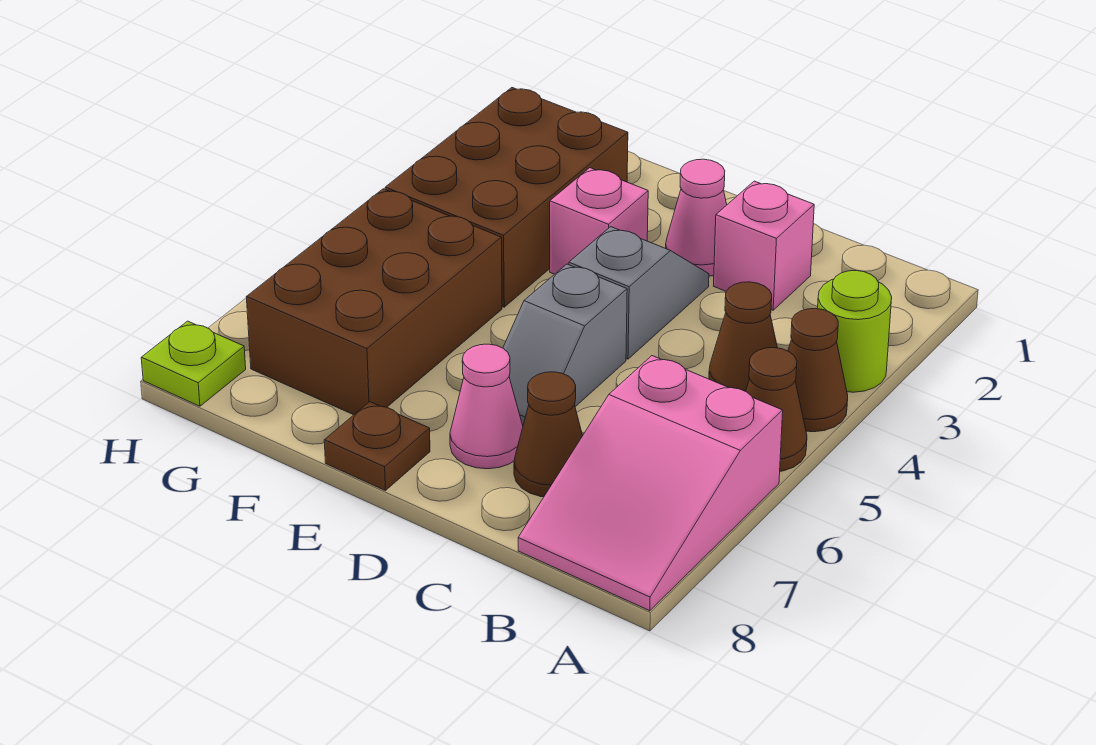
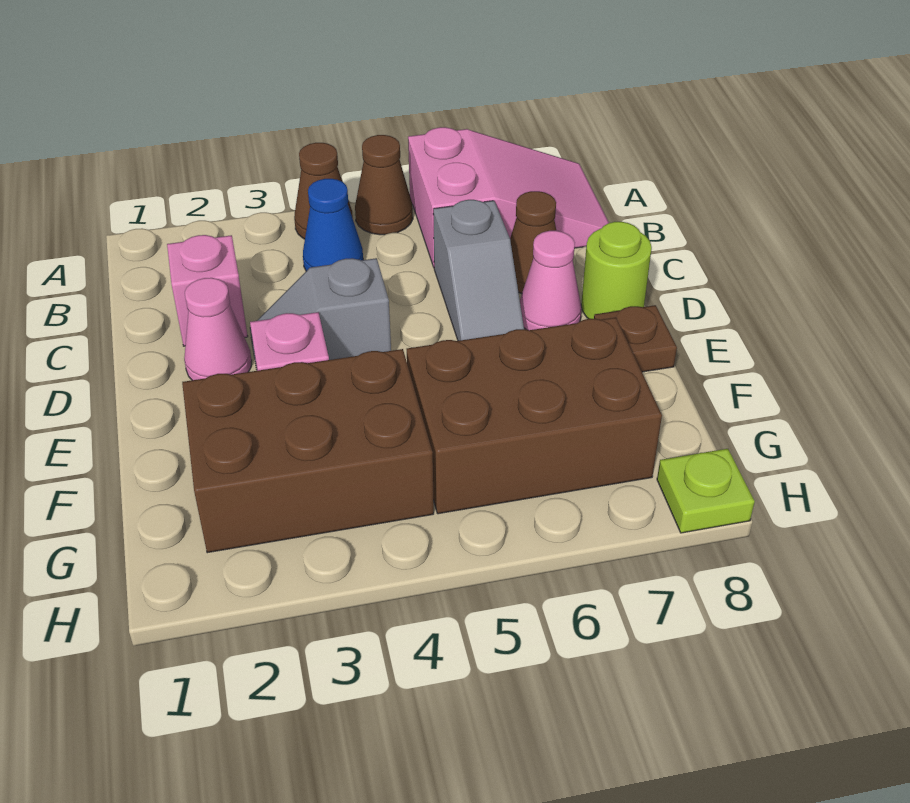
lime 1x1 round brick [818,271,892,392] -> lime 1x1 round brick moved to [581,222,652,319]
brown 1x1 cone [709,282,777,391] -> blue 1x1 cone [303,179,363,271]
grey 1x2 slope [503,264,627,425] -> grey 1x2 slope turned to [433,200,524,341]

